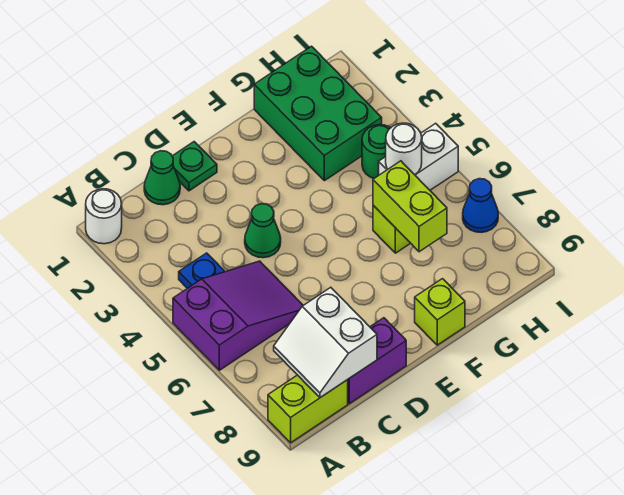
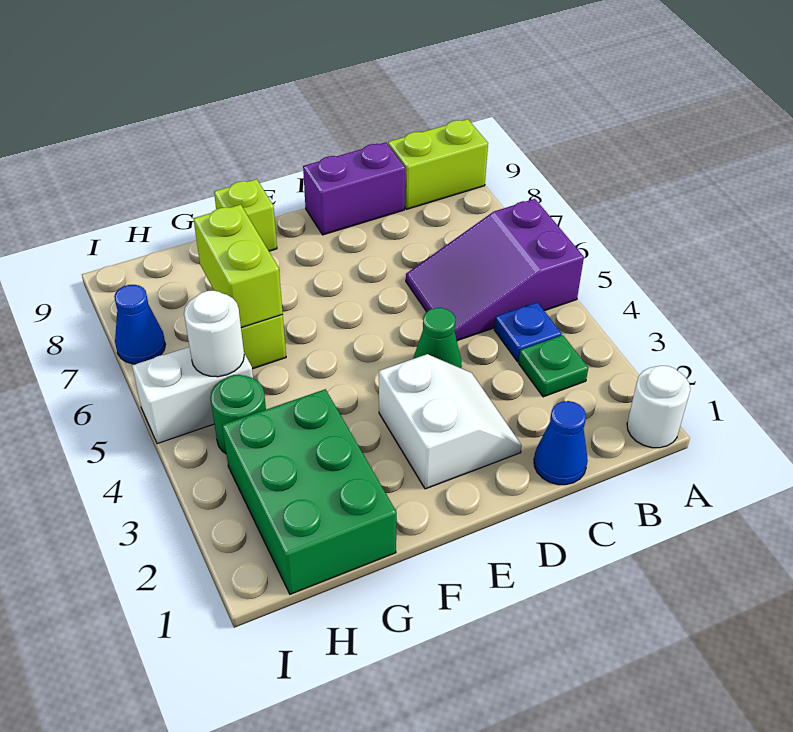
white 2x2 slope [274,287,377,398] -> white 2x2 slope moved to [379,354,522,489]
green 1x1 cone [144,151,180,205] -> blue 1x1 cone [534,401,588,485]
green 1x1 plate [172,142,217,191] -> green 1x1 plate moved to [519,335,588,397]

